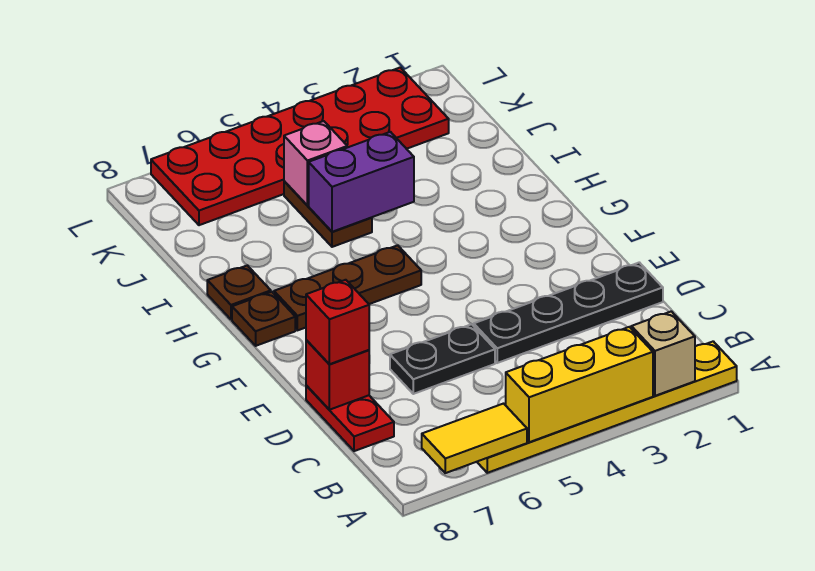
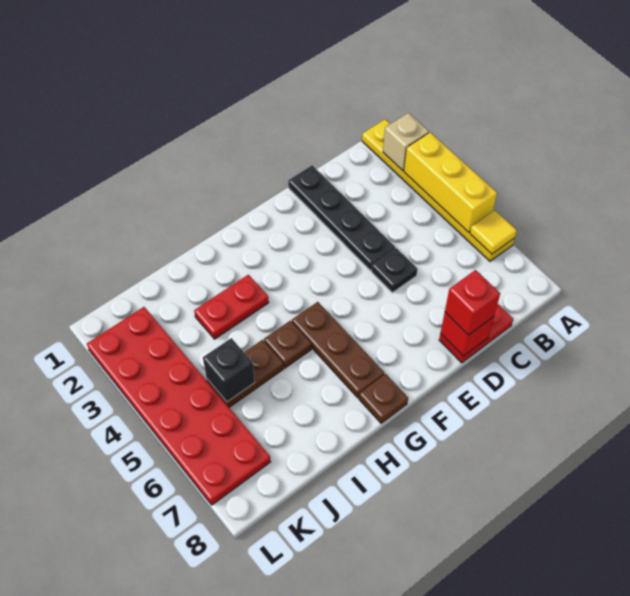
yellow 1x2 tile [422,404,527,473] -> yellow 1x1 tile [470,210,517,254]
black 1x2 plate [390,324,495,394] -> black 1x1 plate [371,248,417,292]
none -> red 1x2 plate [194,275,269,339]
brown 1x1 plate [207,265,271,320] -> brown 1x1 plate moved to [264,321,311,368]
purple 1x2 brick [309,132,414,232] -> none
pink 1x1 brick [284,121,347,205] -> black 1x1 brick [203,338,255,402]

